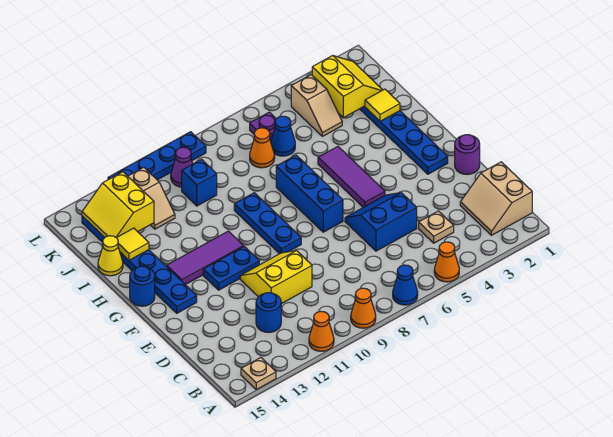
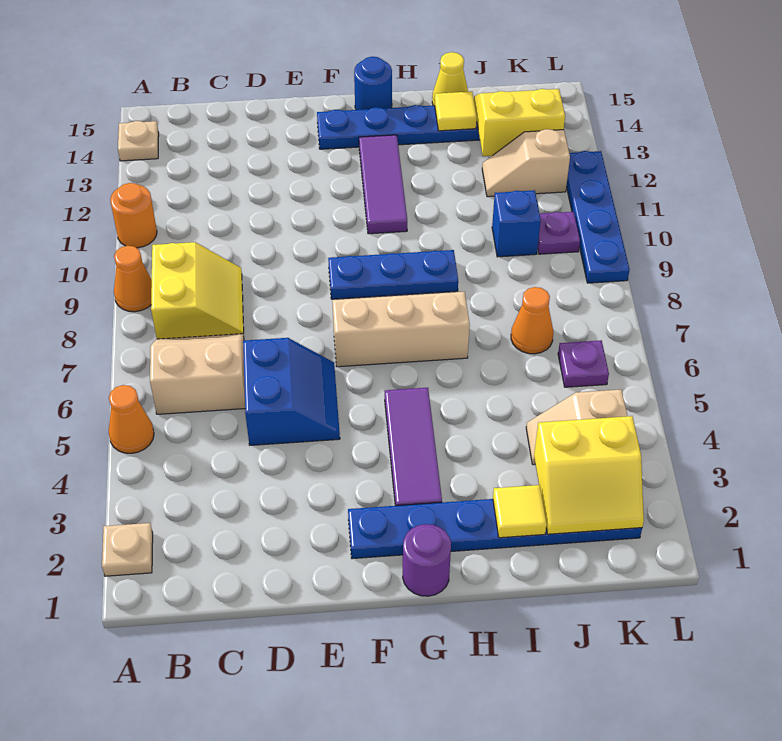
blue 1x1 cone [393,265,418,305] -> none
orange 1x1 cone [309,311,334,351] -> orange 1x1 round brick [110,183,157,248]
tan 2x2 slope [460,162,532,235] -> tan 2x2 slope moved to [150,334,245,414]
tan 1x1 plate [419,211,454,243] -> tan 1x1 plate moved to [102,523,153,576]
blue 1x1 round brick [256,293,281,332] -> none
yellow 2x2 slope [240,251,312,304] -> yellow 2x2 slope moved to [151,242,244,339]
purple 1x1 round brick [455,135,480,175] -> purple 1x1 round brick moved to [403,524,451,596]
purple 1x3 tile [318,147,385,207] -> purple 1x3 tile turned to [385,388,442,506]
blue 1x3 brick [276,155,343,232] -> tan 1x3 brick [332,292,470,367]
blue 1x2 plate [203,246,259,290] -> none
blue 1x1 cone [271,116,295,156] -> none
purple 1x1 cone [171,147,193,187] -> purple 1x1 plate [538,212,580,254]

